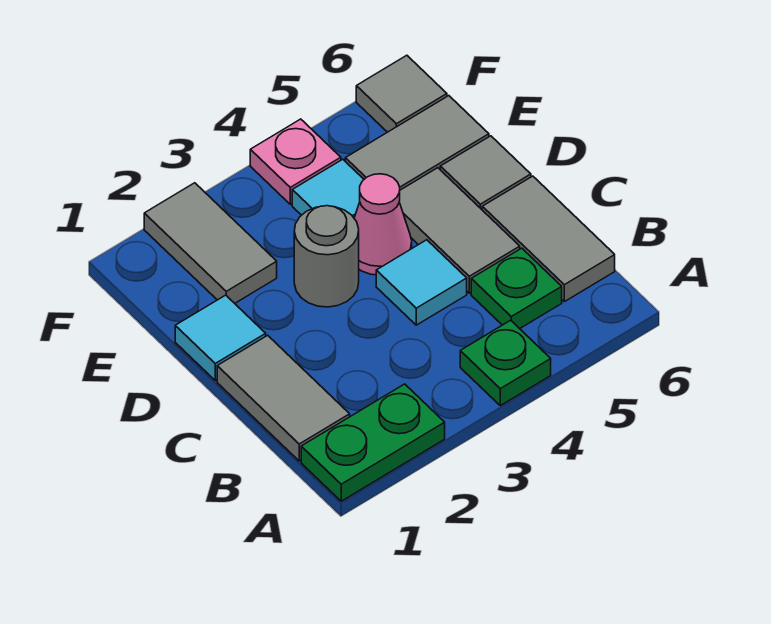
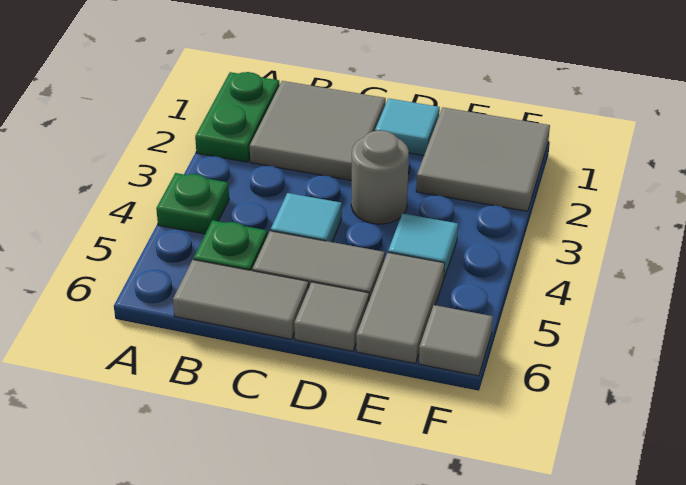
grey 1x2 tile [217,335,350,461] -> grey 2x2 tile [250,81,386,180]
pink 1x1 cone [354,174,412,275] -> none
grey 1x2 tile [144,183,277,303] -> grey 2x2 tile [416,107,550,211]
pink 1x1 plate [250,119,341,204] -> none

